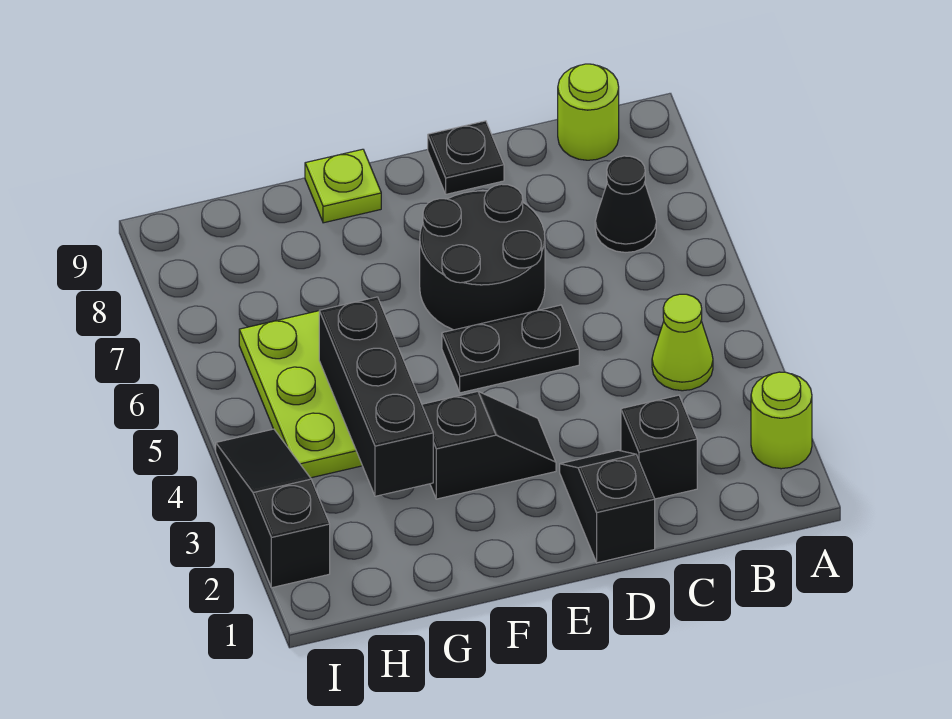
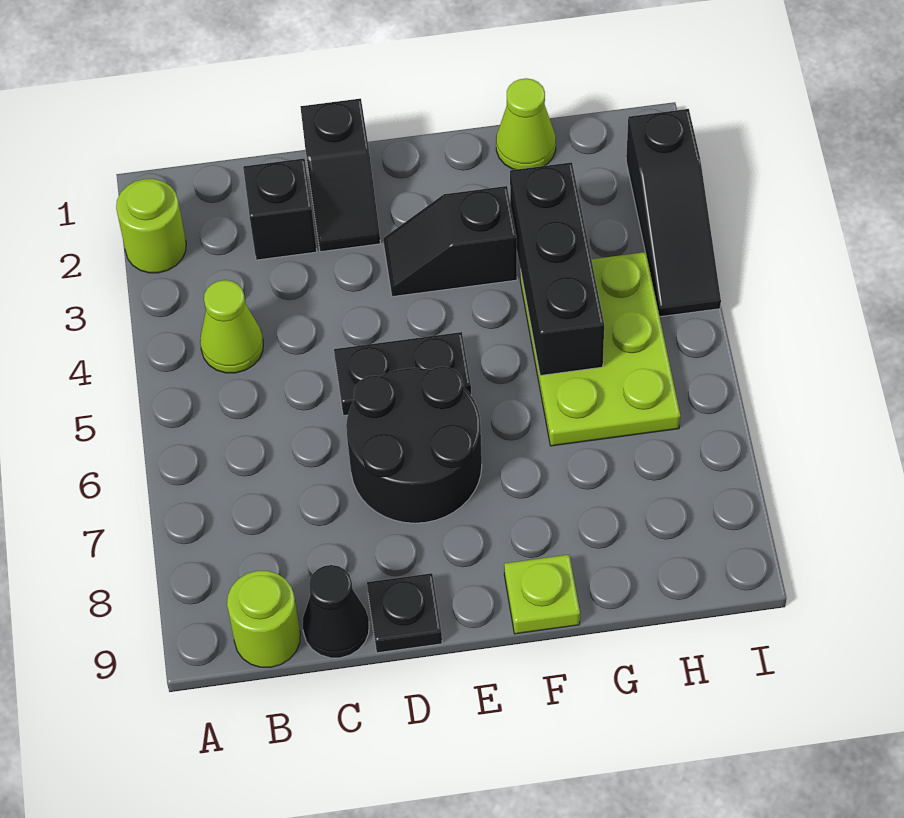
black 1x1 cone [595,156,656,252] -> black 1x1 cone moved to [303,565,369,658]
none -> lime 1x1 cone [496,78,556,170]

